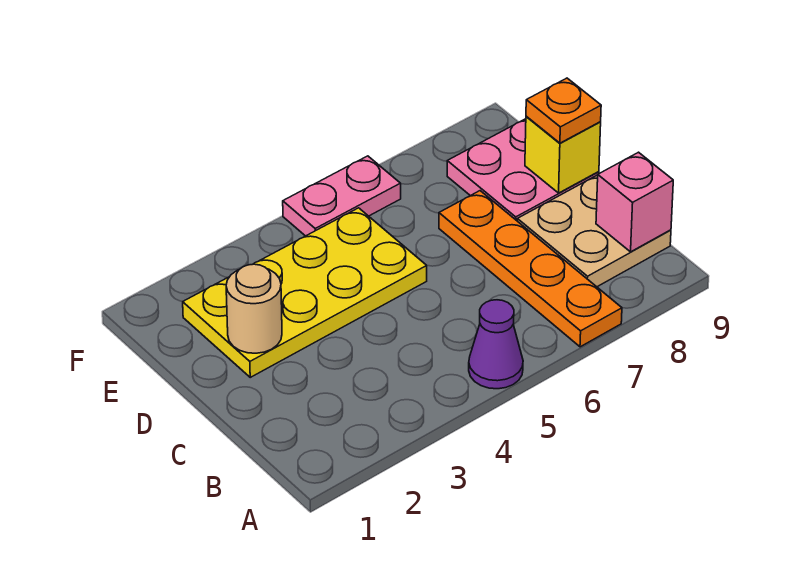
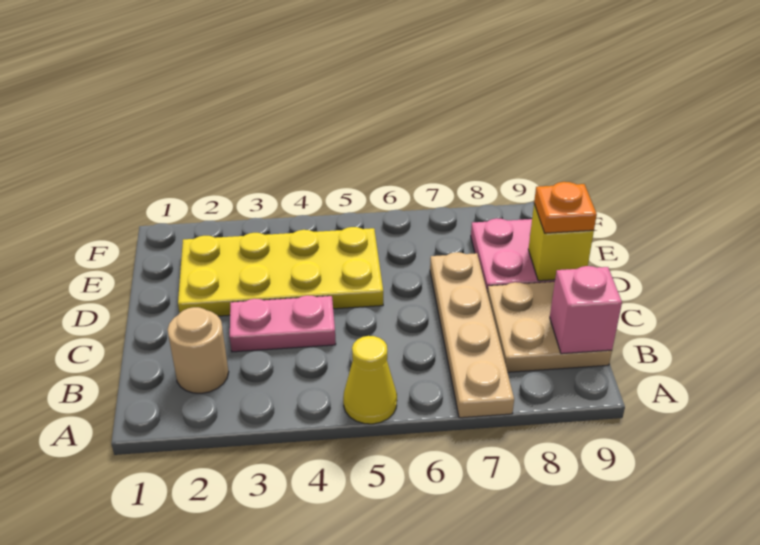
purple 1x1 cone [469,300,523,389] -> yellow 1x1 cone [343,336,397,424]
orange 1x4 plate [439,191,622,347] -> tan 1x4 plate [430,252,514,418]
tan 1x1 round brick [226,264,282,353] -> tan 1x1 round brick moved to [168,307,229,393]
pink 1x2 plate [283,156,401,236] -> pink 1x2 plate moved to [230,295,336,352]

